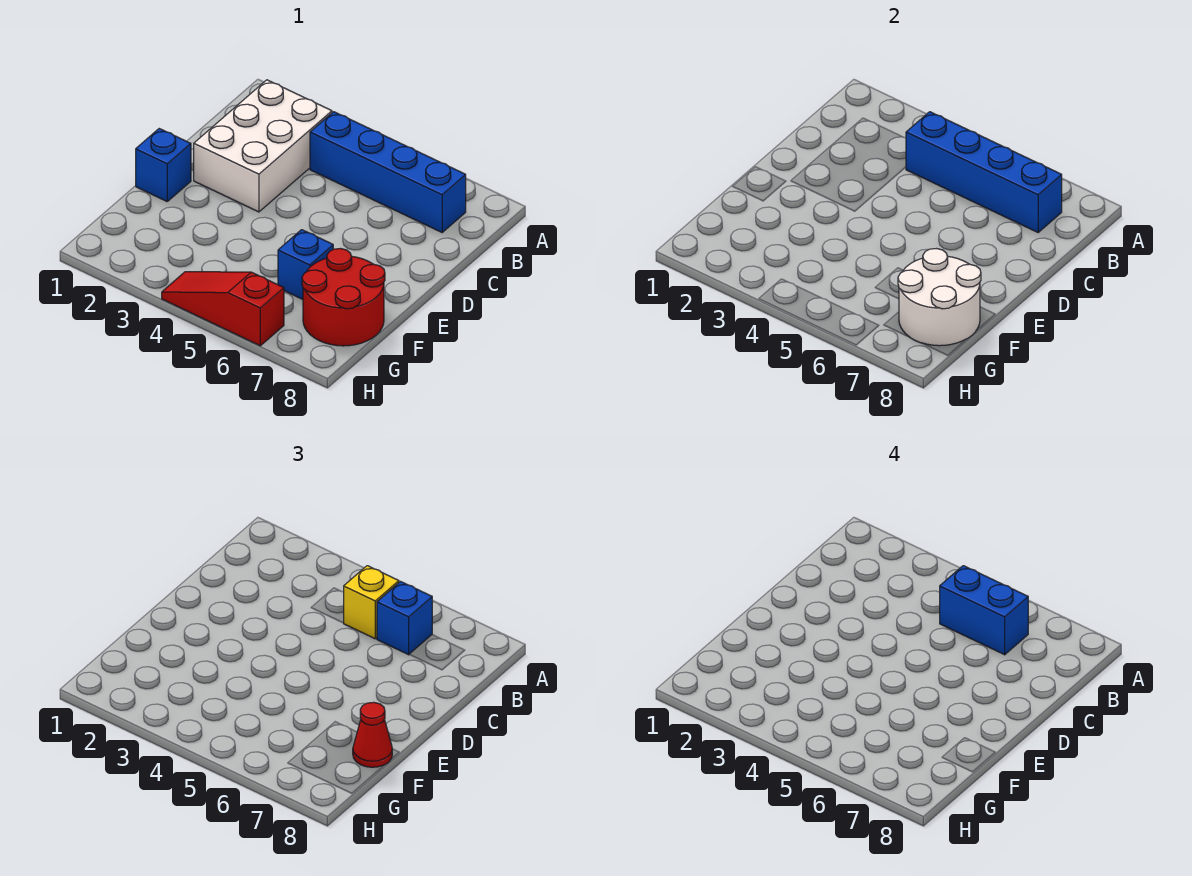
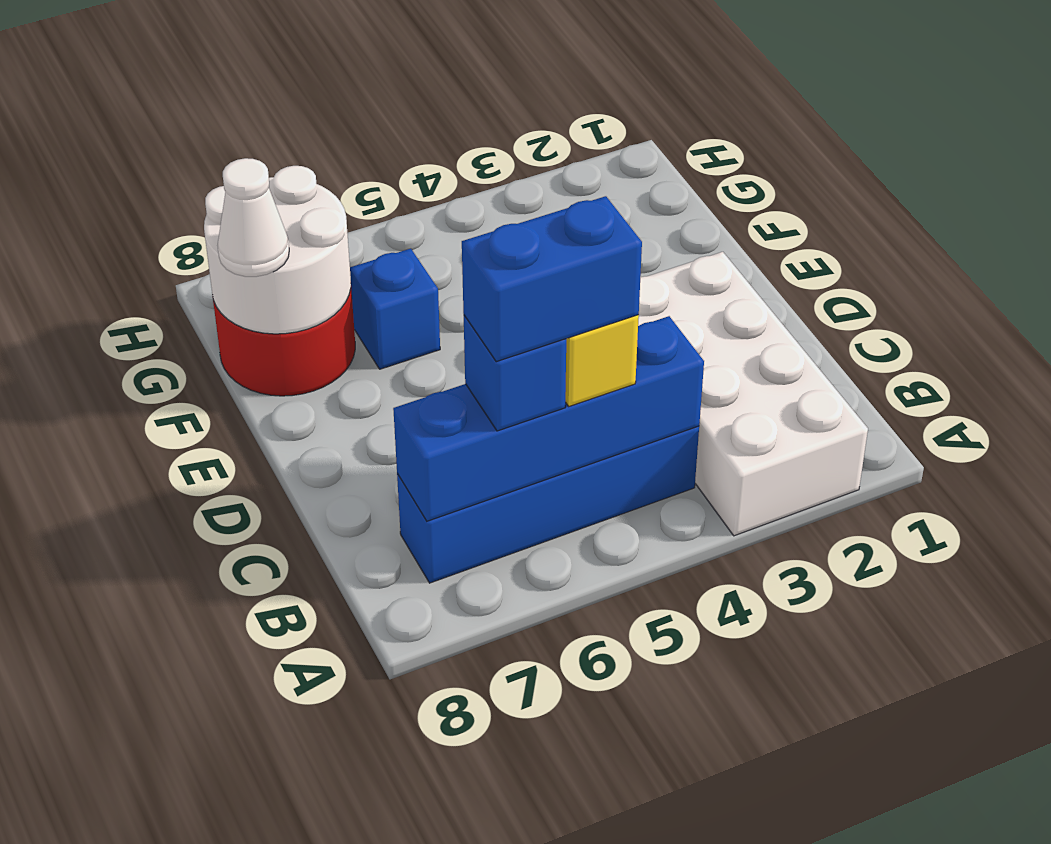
white 2x3 brick [194,80,332,212] -> white 2x4 brick [638,252,868,536]
blue 1x1 brick [136,129,191,201] -> none
red 1x1 cone [353,702,392,767] -> white 1x1 cone [218,158,289,277]
red 1x3 slope [162,272,284,346] -> none

